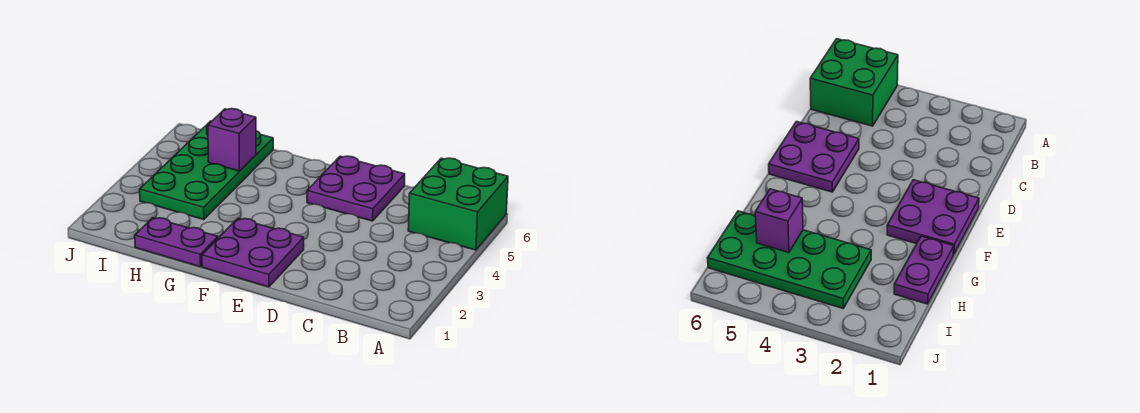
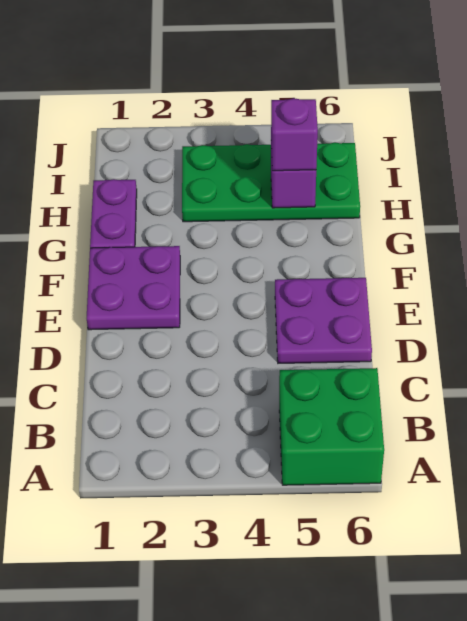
none -> purple 1x1 brick [271,98,318,171]

